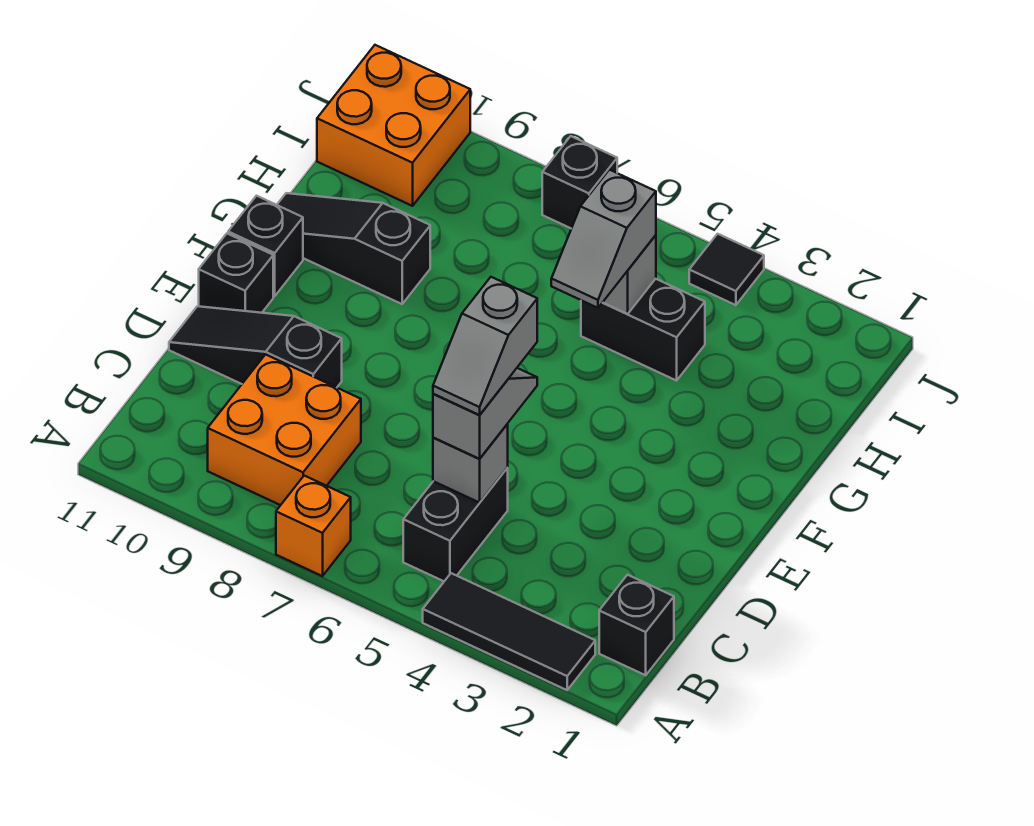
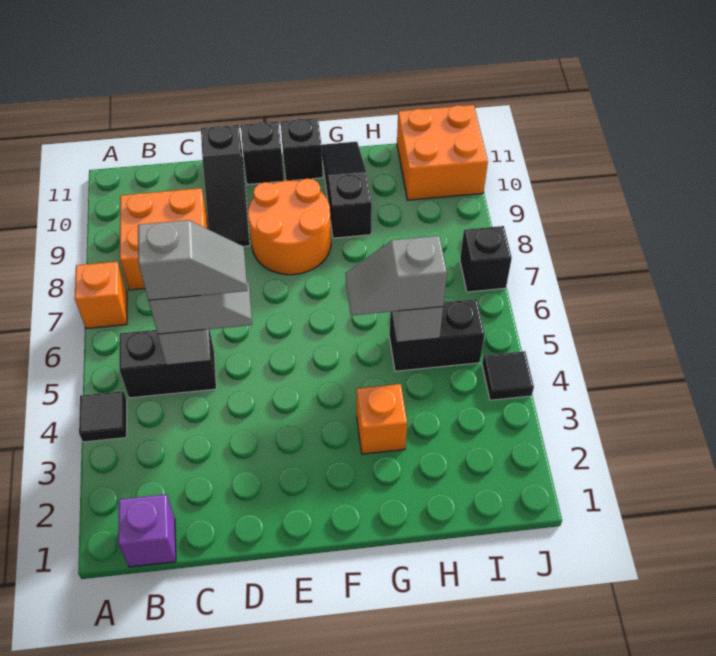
black 1x3 tile [423,573,595,690] -> black 1x1 tile [79,391,127,442]
black 1x1 brick [599,575,674,675] -> purple 1x1 brick [118,494,176,567]
grey 1x2 slope [433,277,537,415] -> grey 1x2 slope turned to [138,220,247,300]
black 1x3 slope [169,306,342,387] -> black 1x3 slope turned to [201,125,250,246]
none -> orange 2x2 round brick [248,179,331,275]
none -> orange 1x1 brick [356,384,407,454]
black 1x2 brick [581,279,705,381] -> black 1x2 brick turned to [389,299,485,371]

